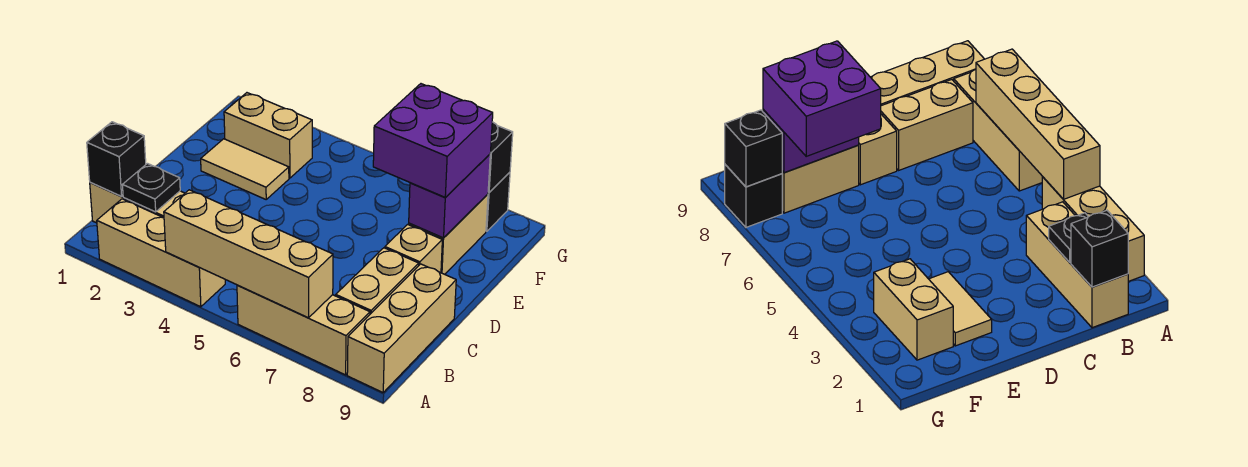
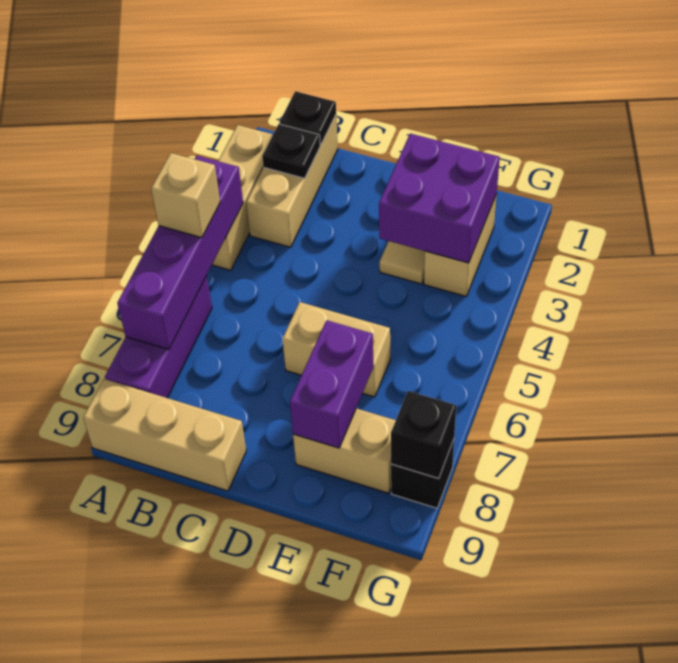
tan 1x4 brick [164,190,333,318] -> purple 1x4 brick [117,156,243,349]
tan 1x3 brick [237,285,370,375] -> purple 1x3 brick [105,276,212,398]
black 1x1 brick [87,122,146,196] -> black 1x1 plate [279,91,336,145]
tan 1x2 brick [336,248,419,314] -> tan 1x2 brick moved to [283,302,390,397]
tan 1x1 brick [385,225,442,273] -> tan 1x1 brick moved to [151,153,220,238]
purple 2x2 brick [373,84,493,197] -> purple 2x2 brick moved to [379,134,500,263]
purple 1x2 brick [409,154,490,238] -> purple 1x2 brick turned to [290,320,373,448]

